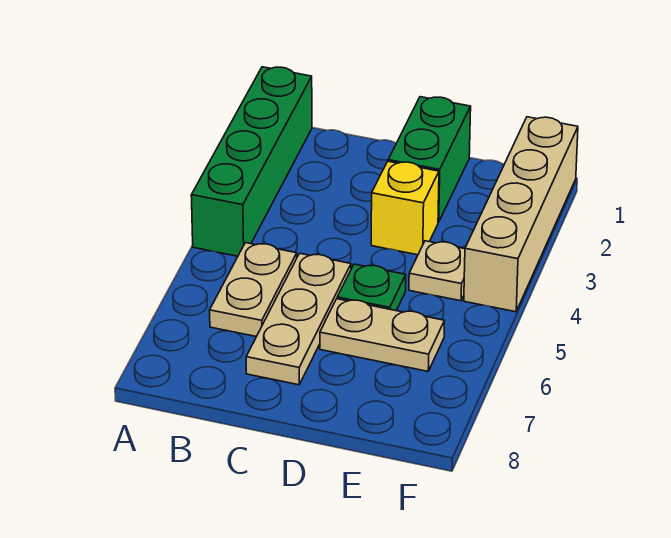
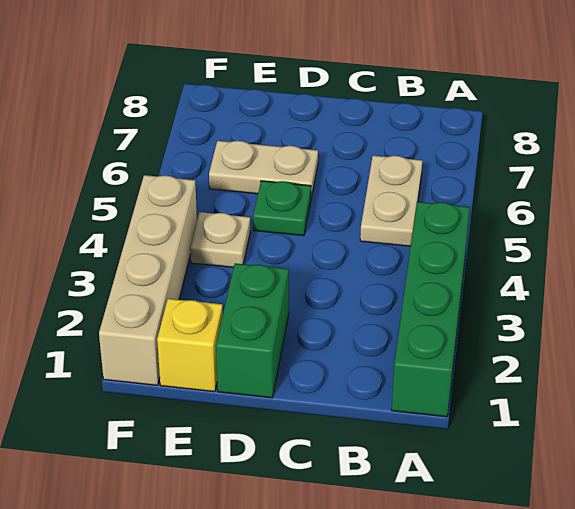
tan 1x3 plate [246,253,351,385] -> none
yellow 1x1 brick [371,161,439,255] -> yellow 1x1 brick moved to [157,299,223,392]

